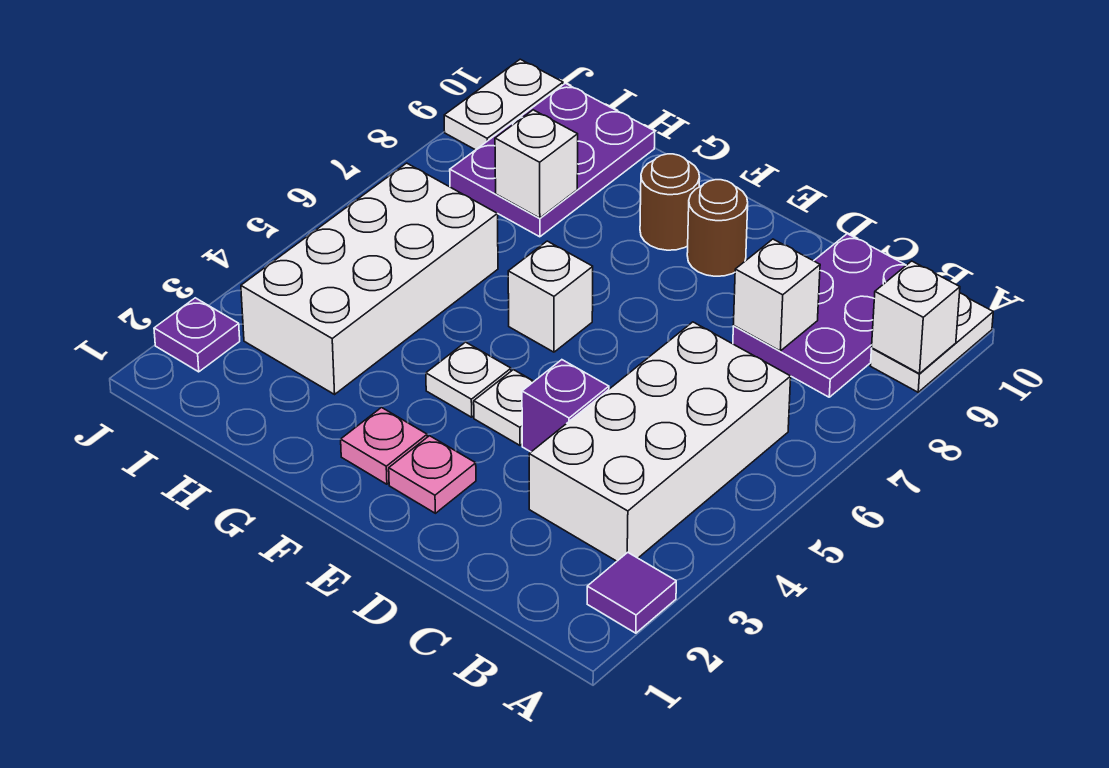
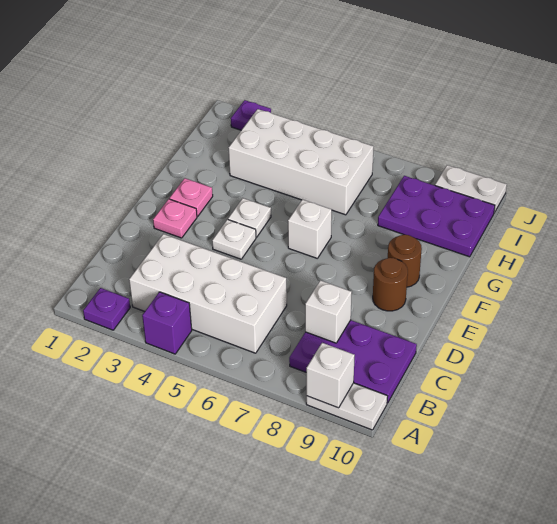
purple 1x1 tile [587,552,676,633] -> purple 1x1 plate [83,288,130,330]
purple 1x1 brick [522,360,609,452] -> purple 1x1 brick moved to [142,292,192,354]
white 1x1 brick [495,110,578,218] -> none

